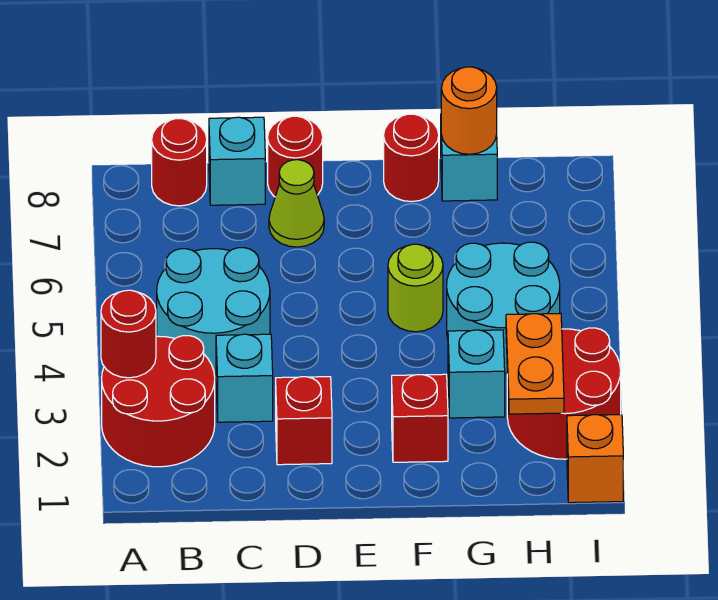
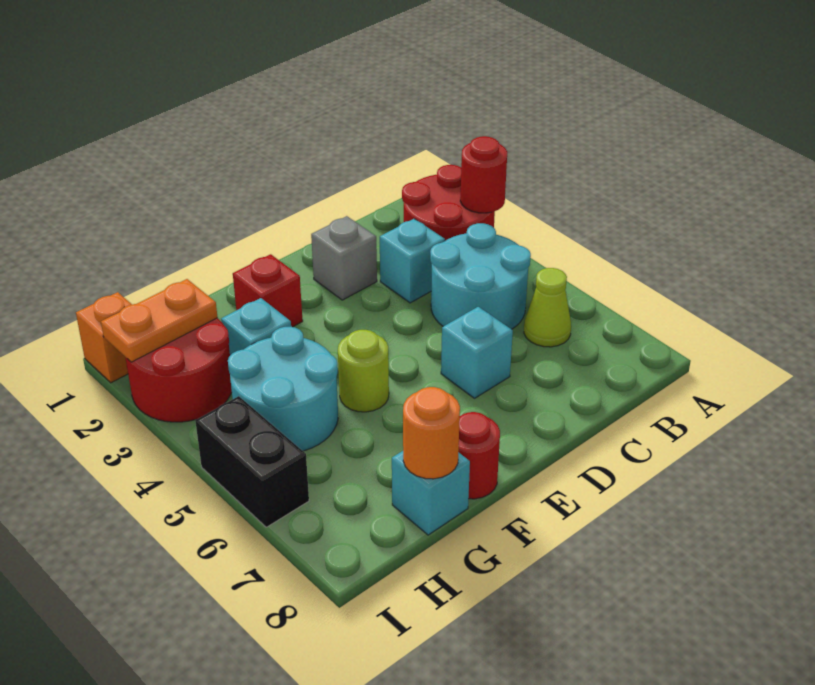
red 1x1 round brick [152,119,207,206] -> none
cyan 1x1 brick [209,117,265,205] -> cyan 1x1 brick moved to [441,307,513,398]
red 1x1 brick [276,377,332,465] -> grey 1x1 brick [311,216,377,300]
lime 1x1 cone [269,160,324,247] -> lime 1x1 cone moved to [524,268,571,347]
red 1x1 round brick [268,116,323,197] -> none
orange 1x2 plate [506,313,564,414] -> orange 1x2 plate turned to [101,279,218,362]
none -> black 1x2 brick [195,396,309,527]

